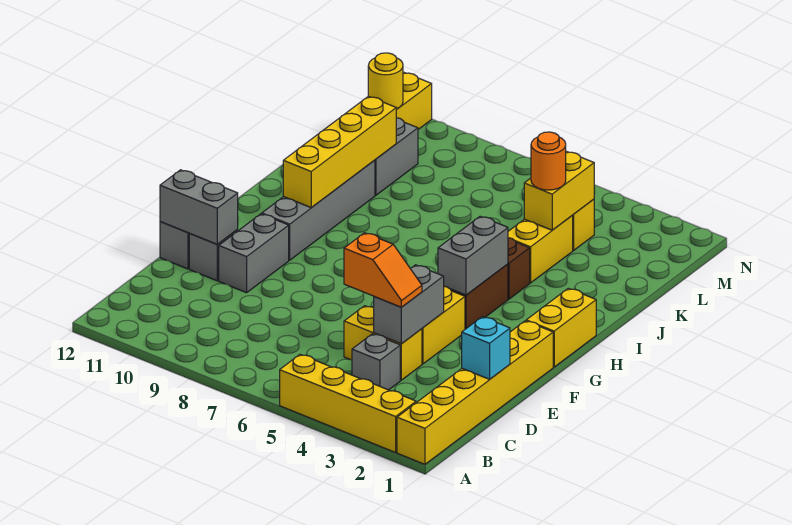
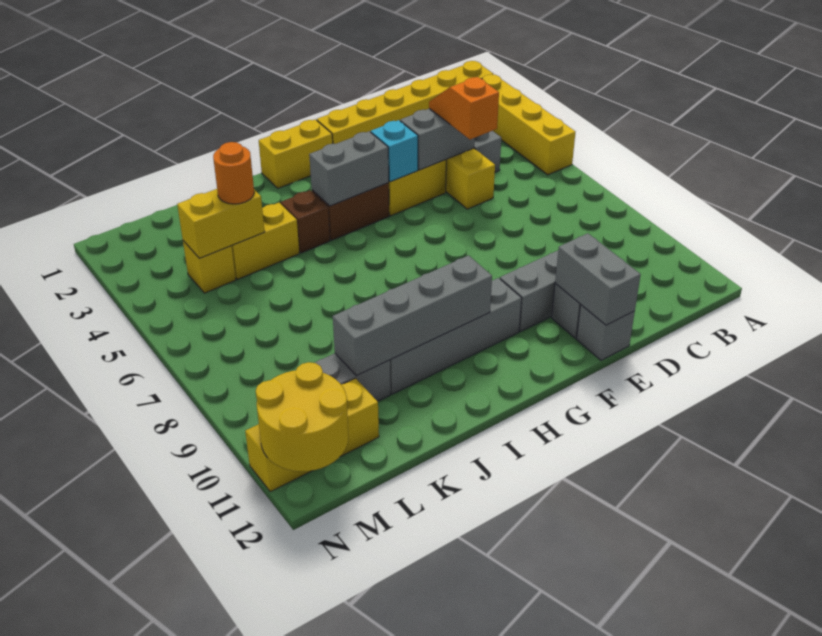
cyan 1x1 brick [462,317,510,379] -> cyan 1x1 brick moved to [371,120,418,182]
yellow 1x4 brick [283,96,396,208] -> grey 1x4 brick [333,255,492,376]
yellow 1x1 round brick [368,53,403,109] -> yellow 2x2 round brick [256,362,349,471]

